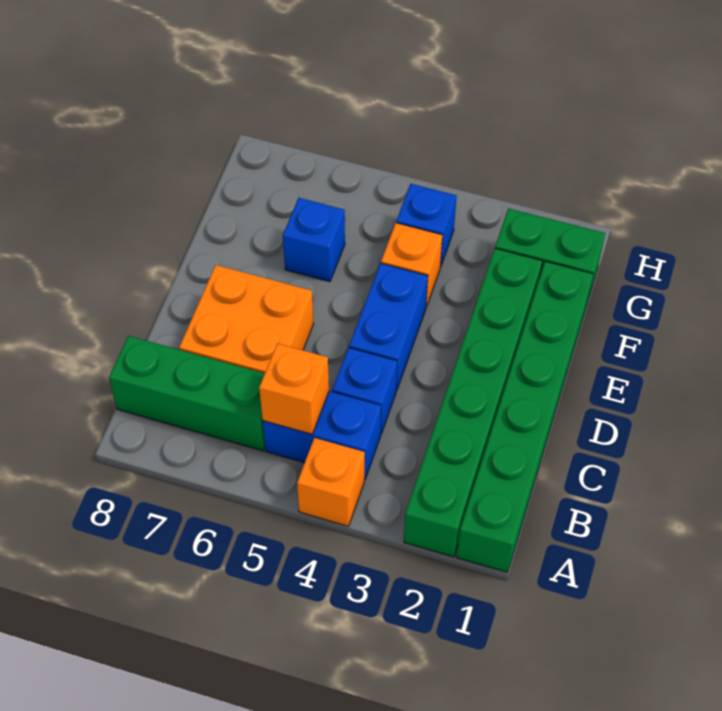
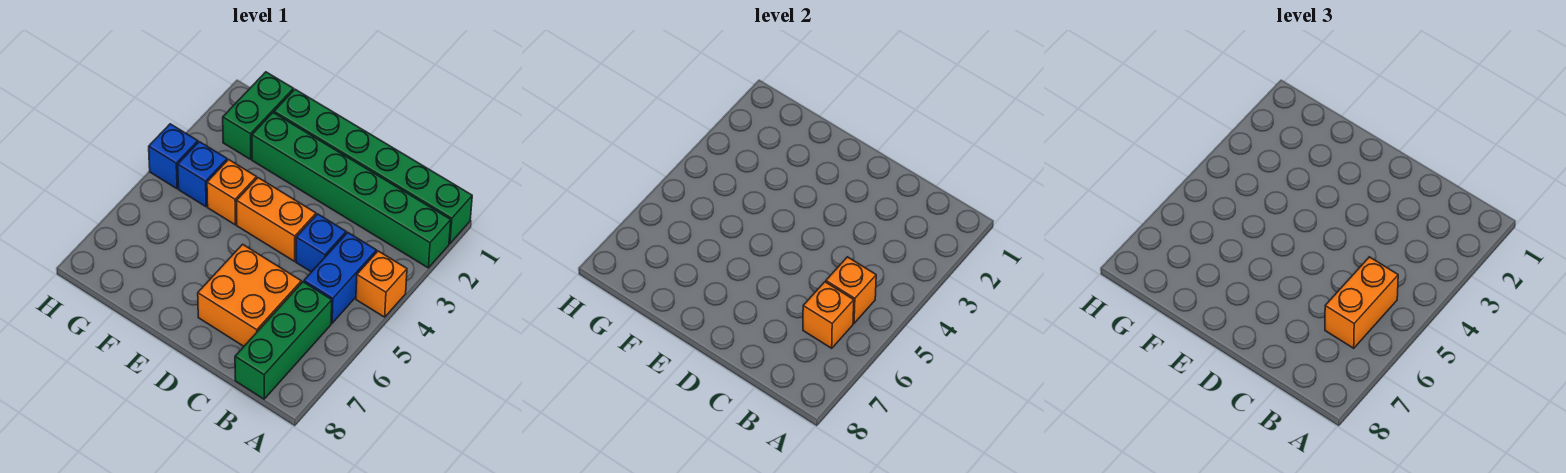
none -> orange 1x2 brick [1325,257,1398,348]
none -> orange 1x1 brick [803,282,854,348]
blue 1x2 brick [349,263,428,391] -> orange 1x2 brick [237,178,316,261]
blue 1x1 brick [283,198,345,282] -> blue 1x1 brick moved to [149,124,198,189]

